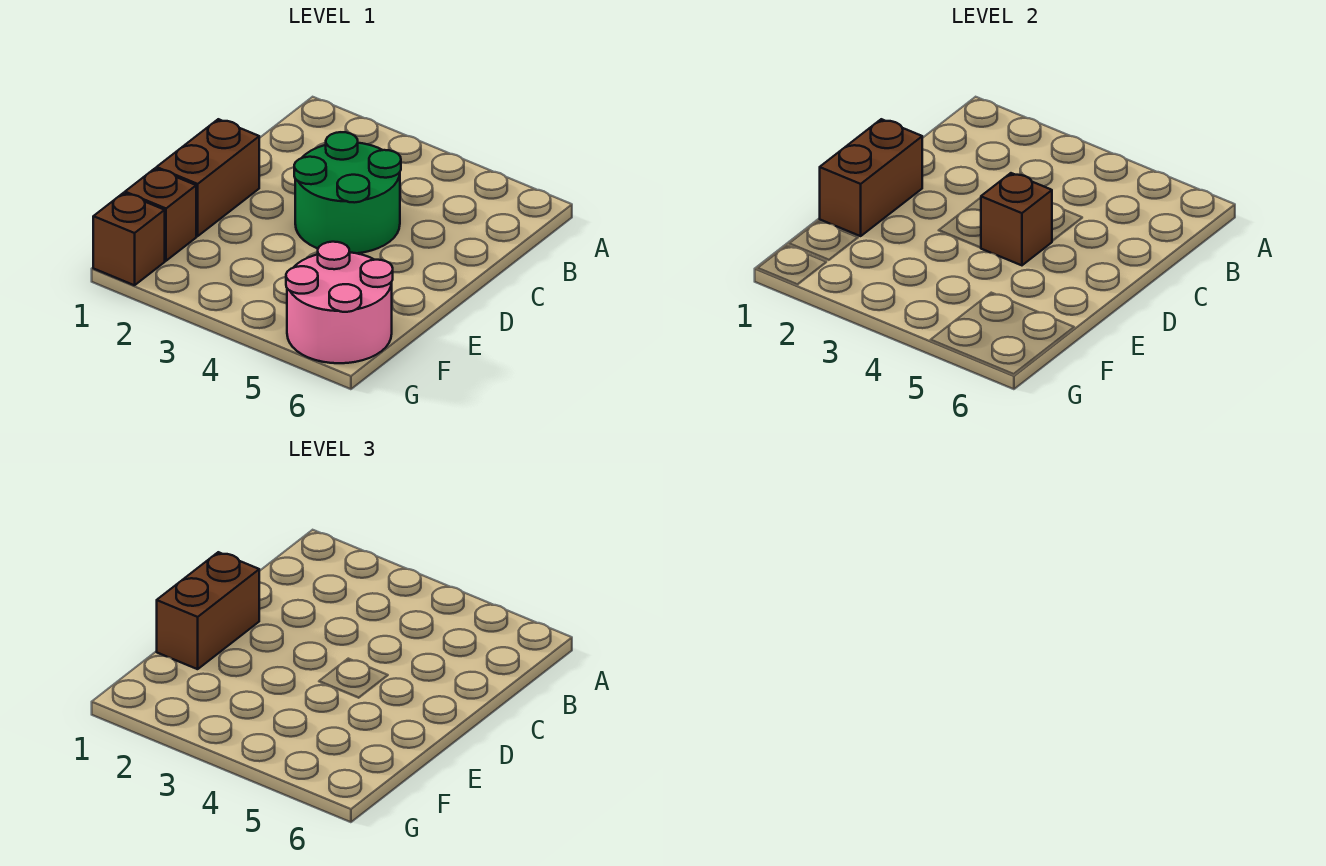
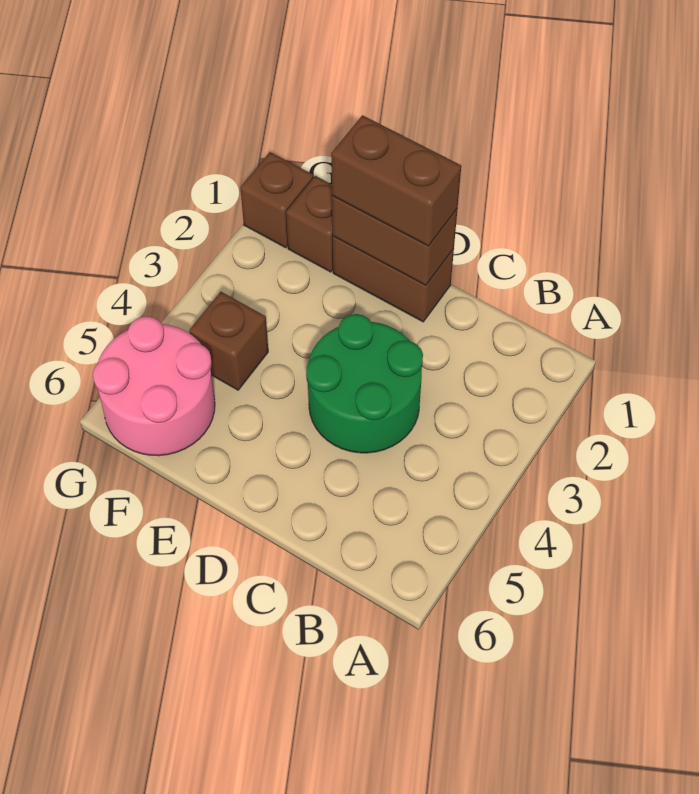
brown 1x1 brick [981,173,1052,265] -> brown 1x1 brick moved to [189,292,268,390]

